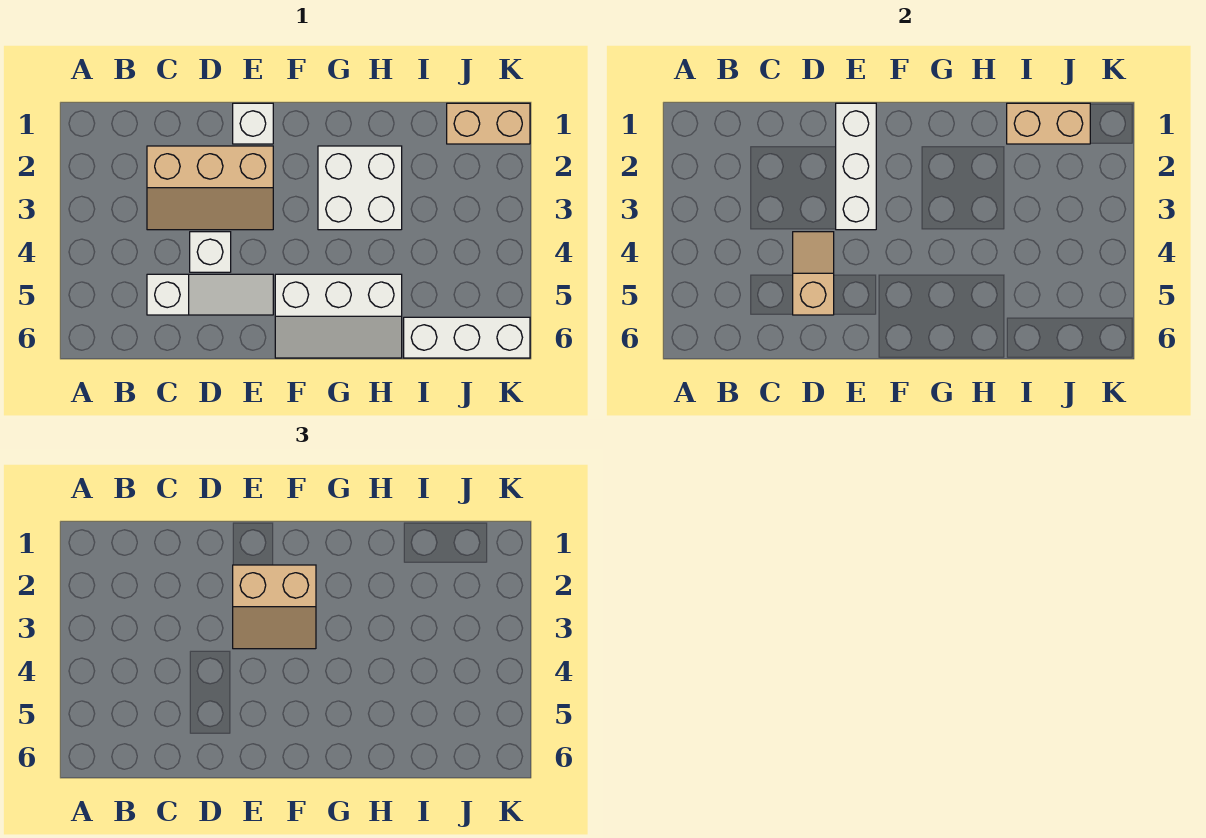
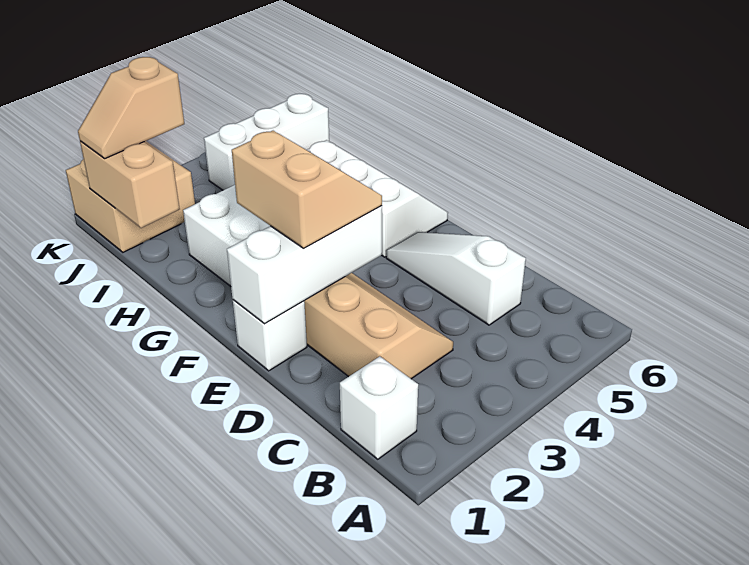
white 1x1 brick [190,232,231,272] -> white 1x1 brick moved to [340,356,418,459]
tan 1x2 slope [793,232,834,315] -> tan 1x2 slope moved to [78,57,184,158]
white 1x3 brick [404,317,530,358] -> white 1x3 brick turned to [204,94,329,190]
tan 1x2 brick [447,103,530,144] -> tan 2x2 brick [66,141,195,252]

